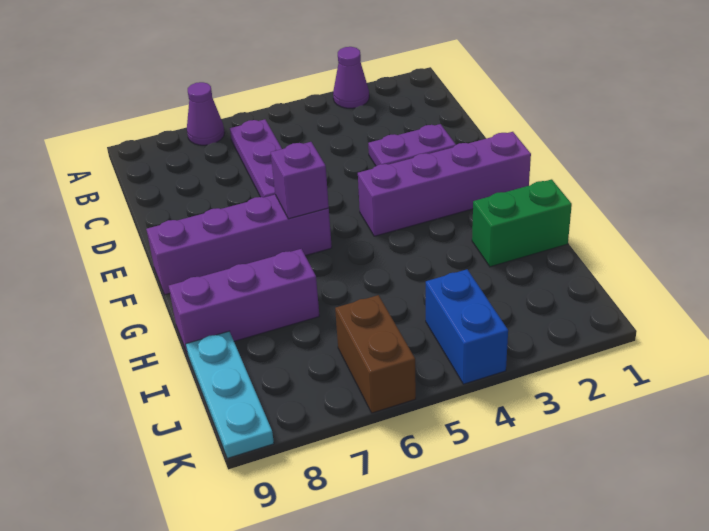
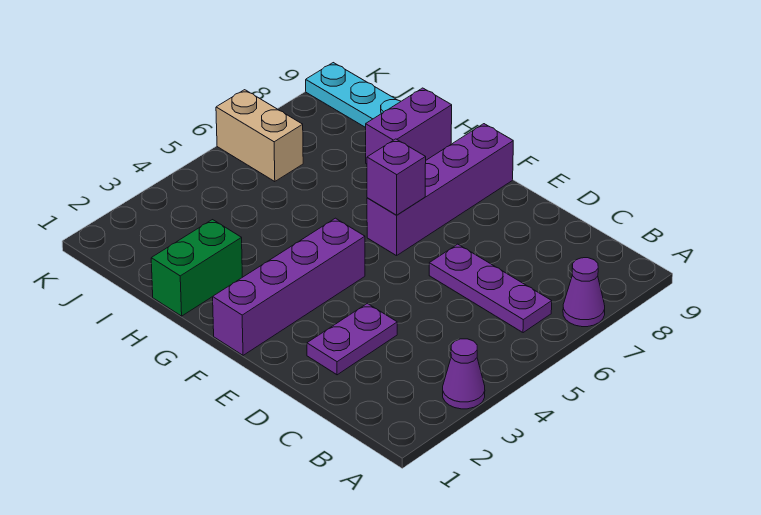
purple 1x3 brick [169,249,319,355] -> purple 1x2 brick [366,88,452,164]
blue 1x2 brick [426,269,508,384] -> none
brown 1x2 brick [335,295,416,413] -> tan 1x2 brick [216,90,303,182]

